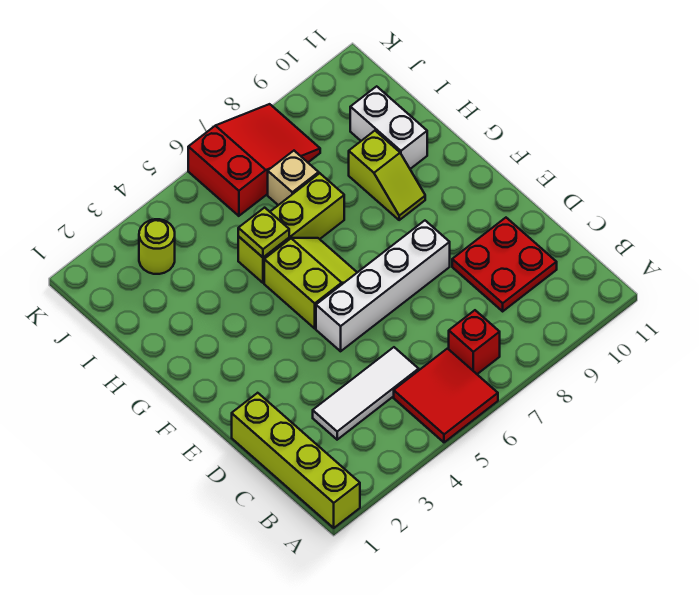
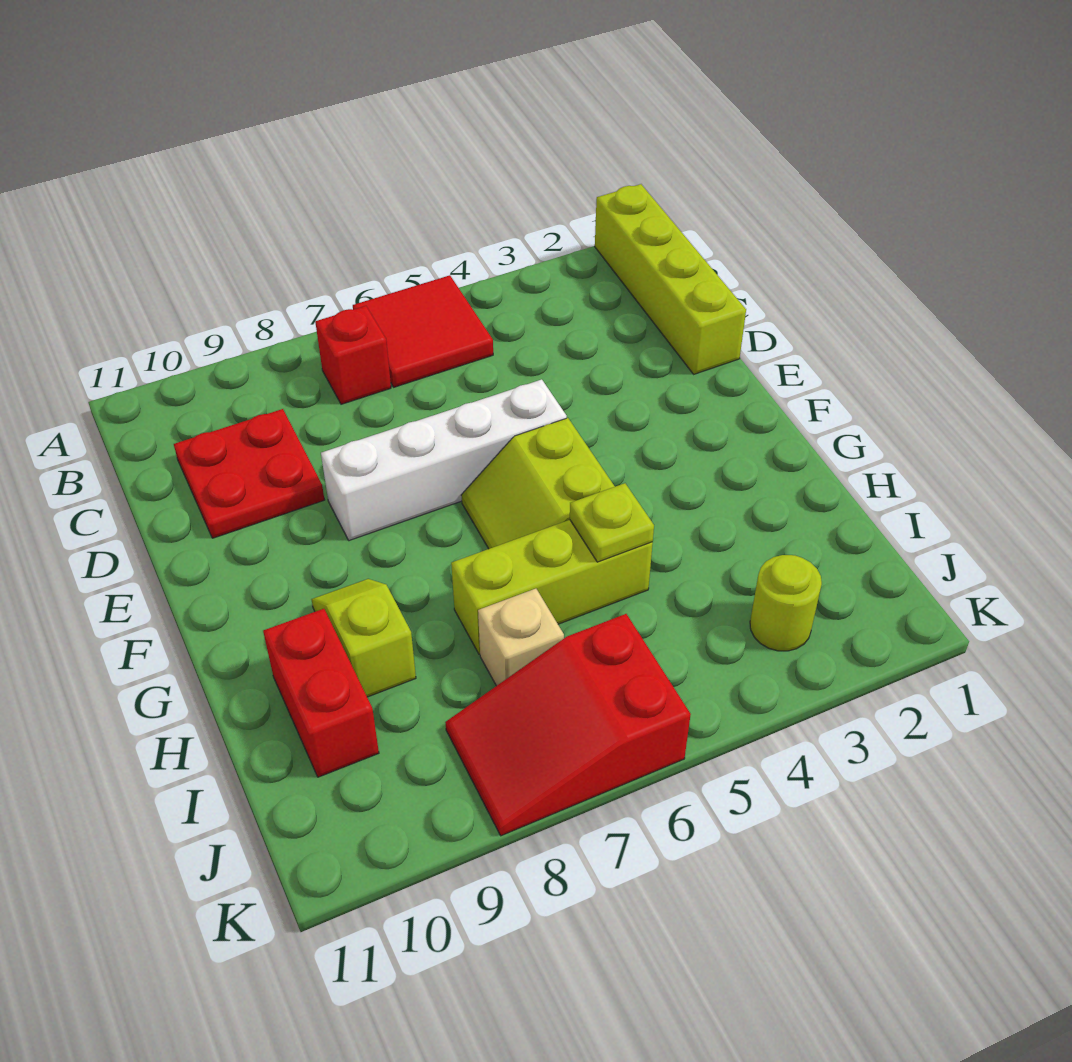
white 1x3 tile [313,347,419,440] -> none
white 1x2 brick [350,86,427,169] -> red 1x2 brick [263,609,379,777]

